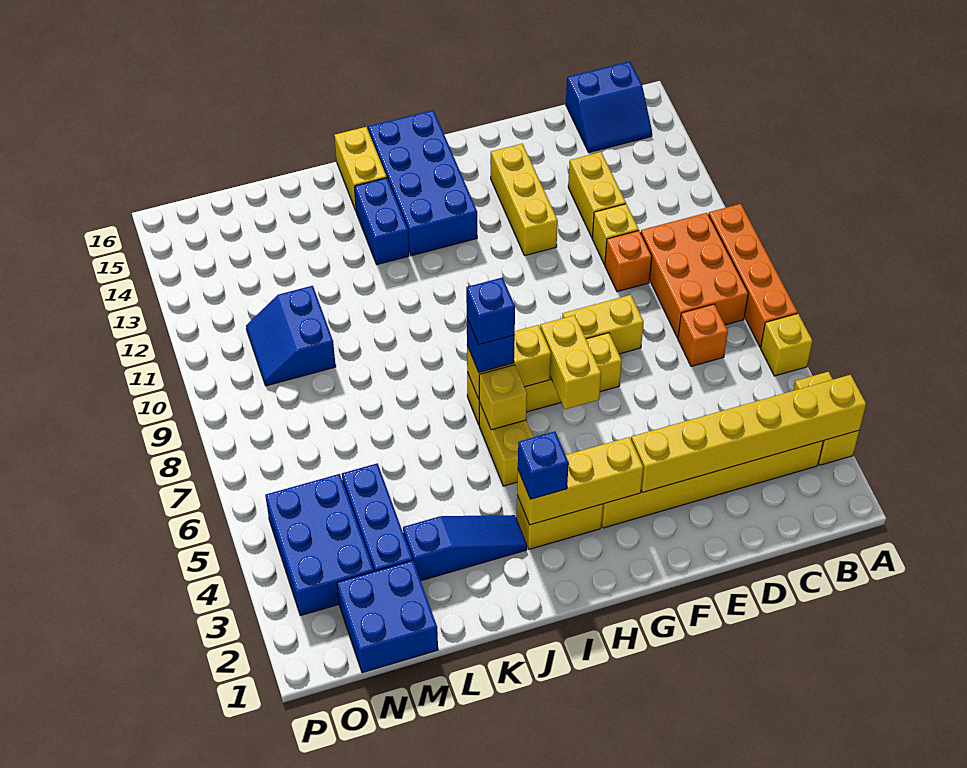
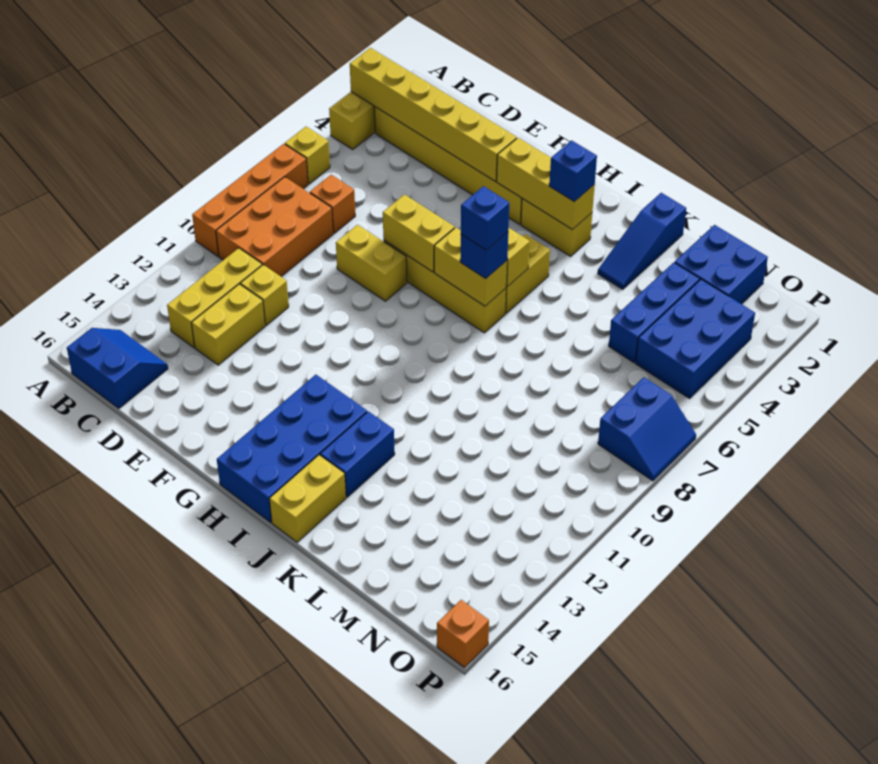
orange 1x1 brick [605,231,652,292] -> orange 1x1 brick moved to [437,600,489,668]
yellow 1x3 brick [490,144,558,256] -> yellow 1x3 brick moved to [167,248,262,348]
yellow 1x2 brick [540,315,601,409] -> yellow 1x2 brick turned to [383,195,455,272]
blue 1x3 slope [403,515,527,581] -> blue 1x3 slope turned to [598,193,686,289]
blue 2x2 slope [246,286,336,386] -> blue 2x2 slope moved to [598,377,696,481]

